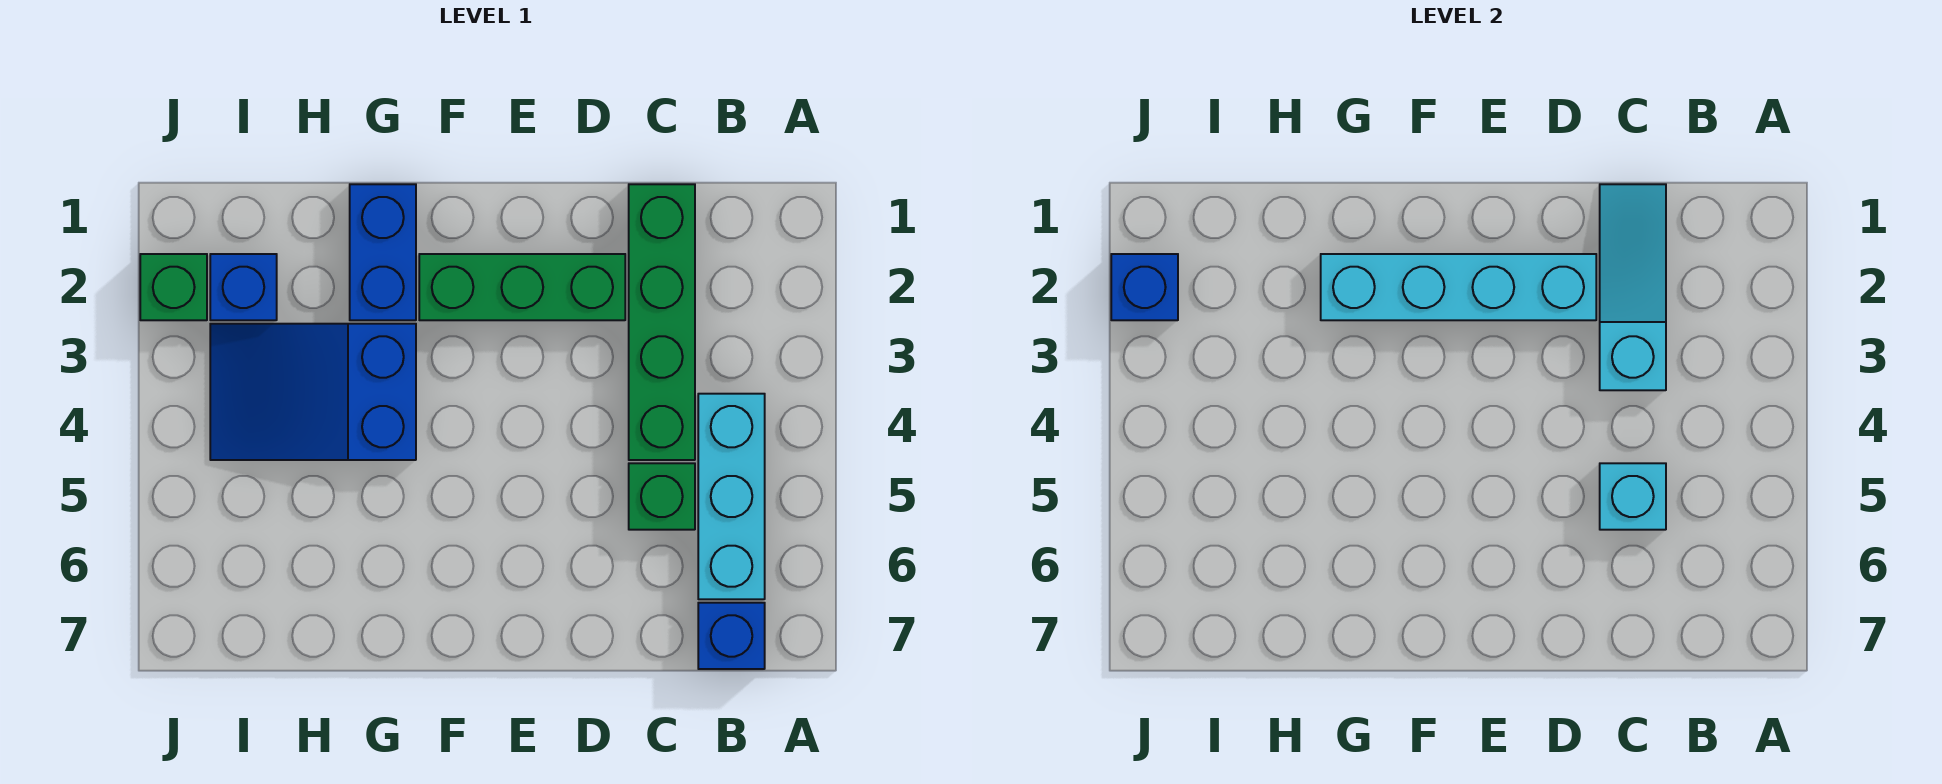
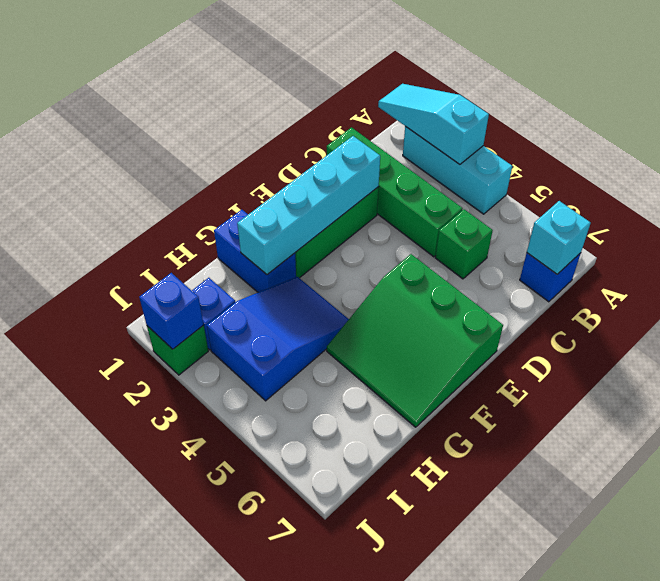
cyan 1x3 brick [698,394,765,599] -> cyan 1x3 brick moved to [403,126,512,214]
cyan 1x3 slope [1600,184,1666,390] -> cyan 1x3 slope moved to [378,84,489,164]
cyan 1x1 brick [1600,463,1666,530] -> cyan 1x1 brick moved to [527,201,591,274]
none -> green 3x3 slope [327,254,503,427]
blue 2x3 slope [210,324,416,460] -> blue 2x3 slope turned to [207,277,349,401]

